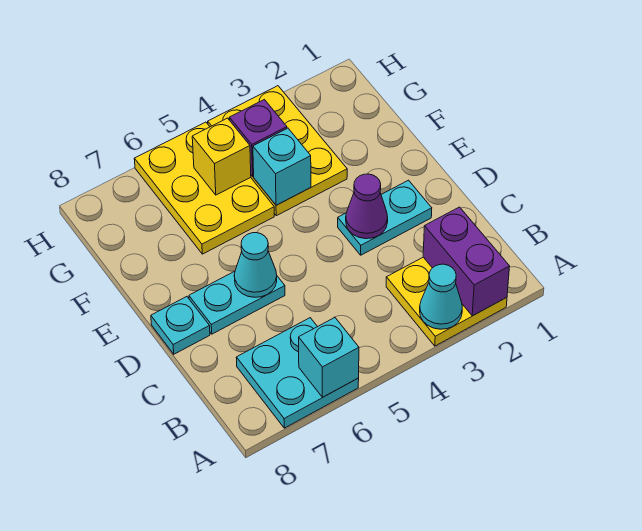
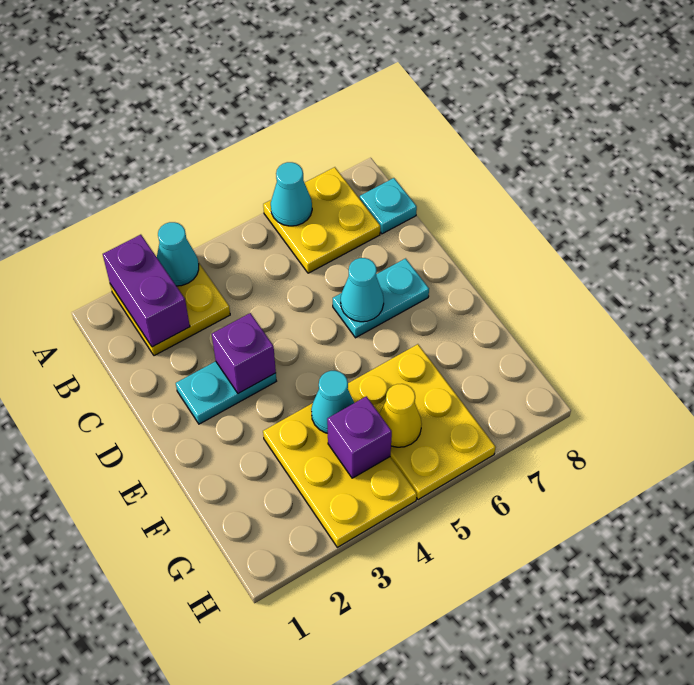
cyan 2x2 plate [236,318,359,428] -> yellow 2x2 plate [263,167,380,273]
cyan 1x1 brick [299,318,359,397] -> cyan 1x1 cone [271,162,312,226]
purple 1x1 cone [346,174,388,239] -> purple 1x1 brick [212,313,276,394]
cyan 1x1 plate [151,297,210,354] -> cyan 1x1 plate moved to [360,178,417,234]
cyan 1x1 brick [253,128,311,205] -> cyan 1x1 cone [311,371,354,433]
yellow 1x1 brick [192,118,251,195] -> yellow 1x1 cone [379,384,422,447]

